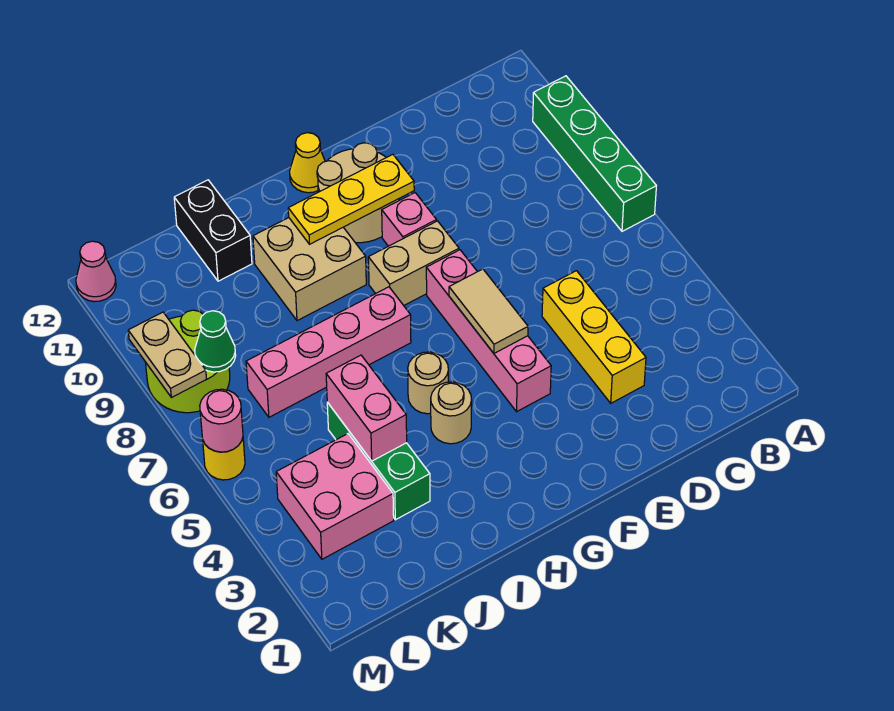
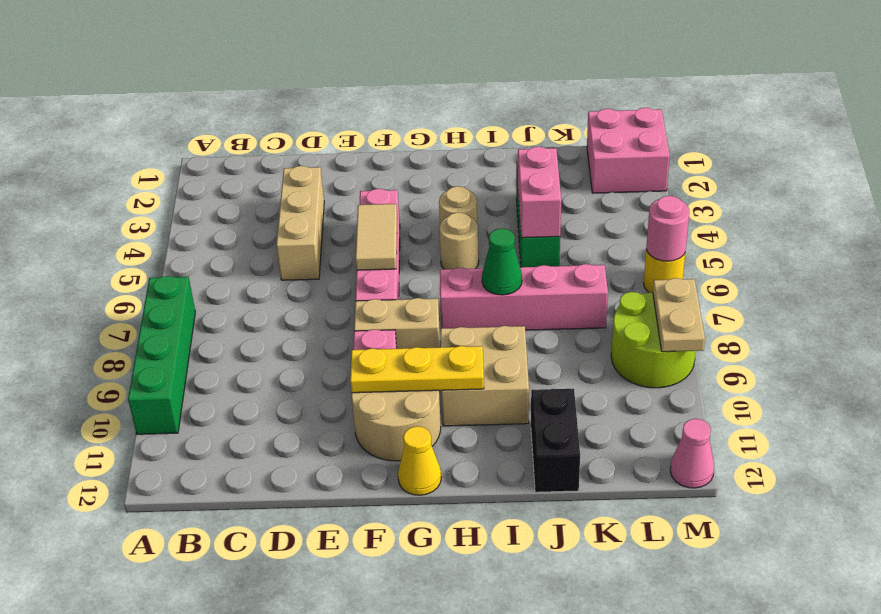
yellow 1x3 brick [542,271,646,403] -> tan 1x3 brick [276,166,324,280]
pink 2x2 brick [276,434,394,559] -> pink 2x2 brick moved to [587,108,670,193]
green 1x1 cone [195,311,236,372] -> green 1x1 cone moved to [482,229,522,295]

